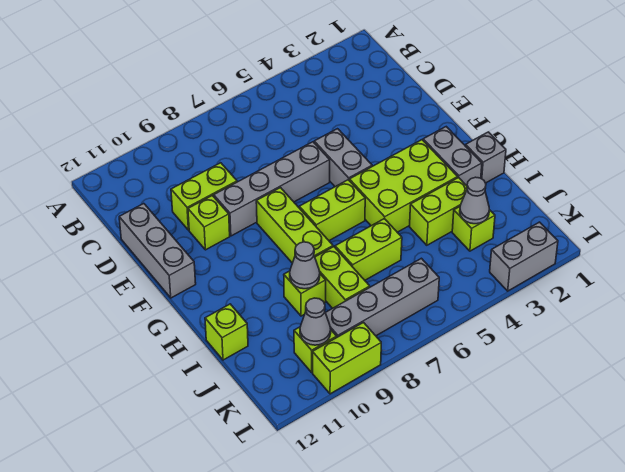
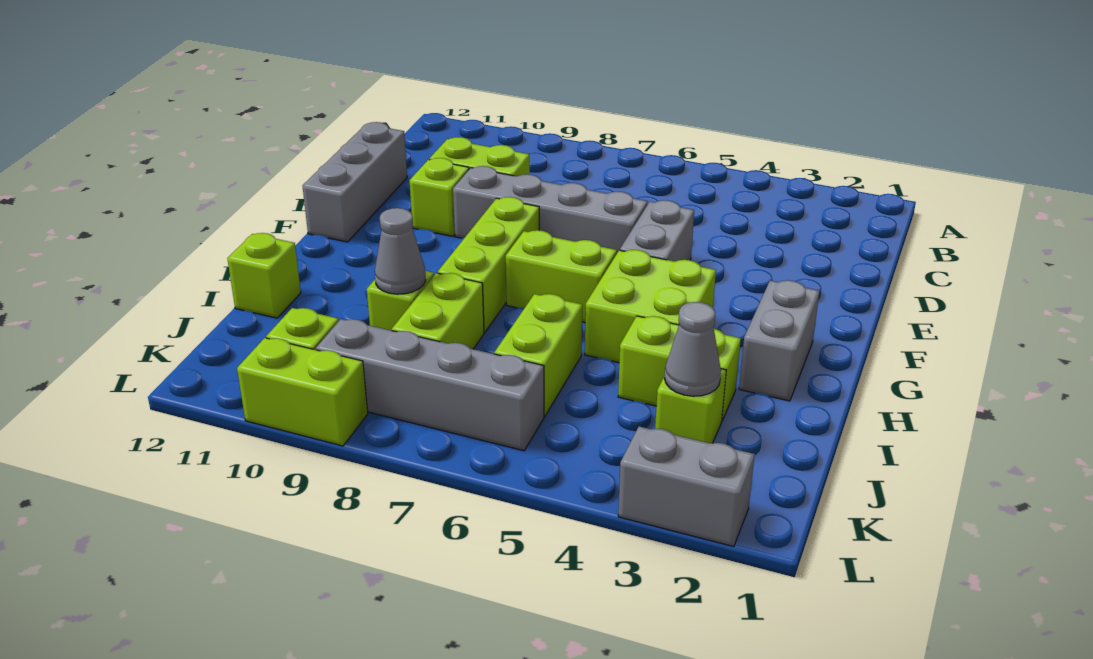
lime 2x3 brick [349,140,458,232] -> lime 2x2 brick [585,250,716,363]
grey 1x1 brick [465,132,506,183] -> none
lime 1x2 brick [335,219,402,280] -> lime 1x2 brick turned to [494,294,582,417]
grey 1x1 cone [300,298,331,345] -> none

